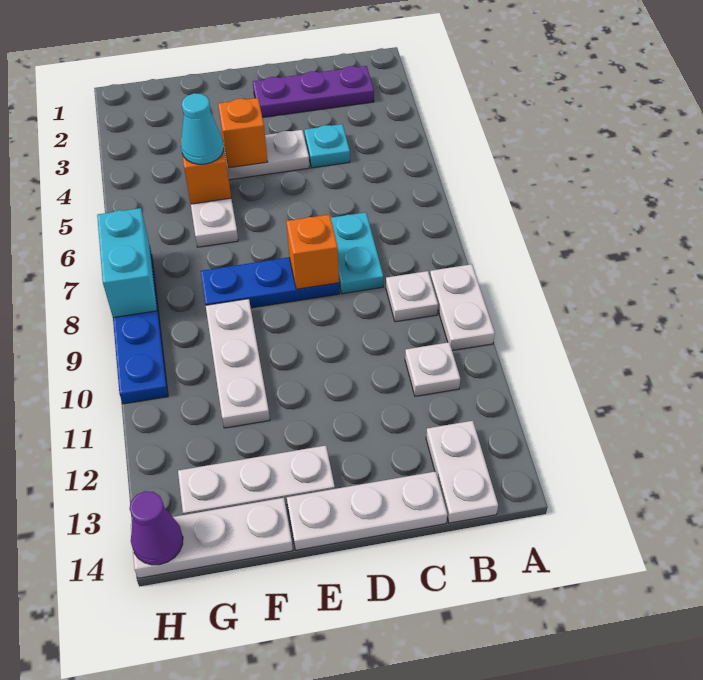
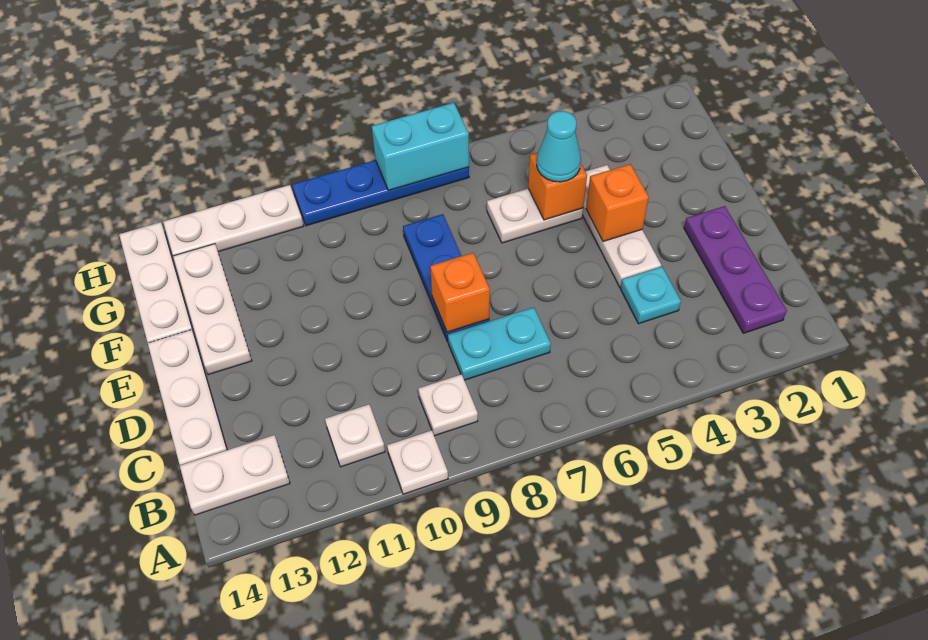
white 1x2 plate [430,264,495,351] -> white 1x1 plate [387,430,448,494]
white 1x3 plate [206,299,270,428] -> white 1x3 plate moved to [163,185,303,256]
purple 1x1 cone [130,491,183,565] -> none

